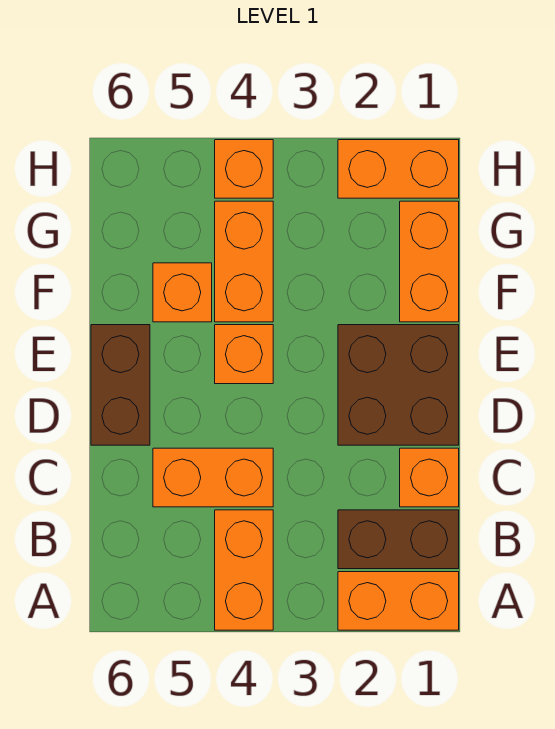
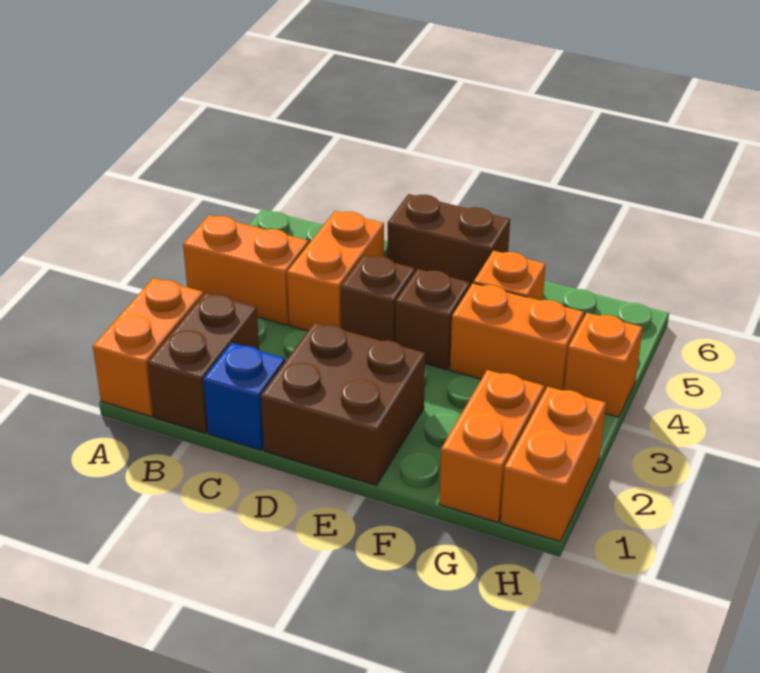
orange 1x1 brick [400,448,459,507] -> blue 1x1 brick [203,343,285,450]
none -> brown 1x1 brick [341,255,415,342]
orange 1x1 brick [215,325,273,384] -> brown 1x1 brick [395,269,470,370]
orange 1x2 brick [400,201,459,322] -> orange 1x2 brick turned to [439,370,544,522]

